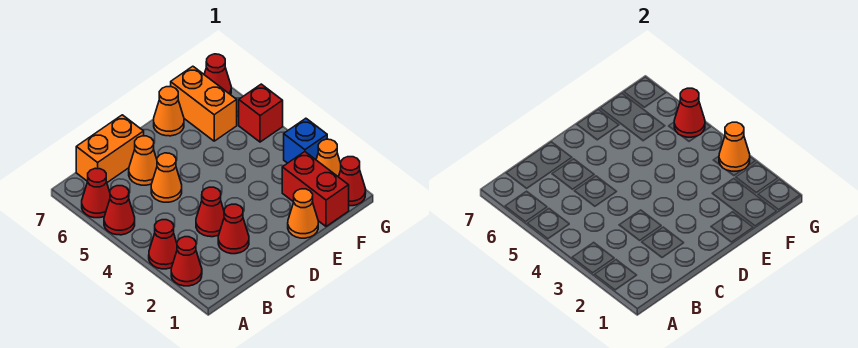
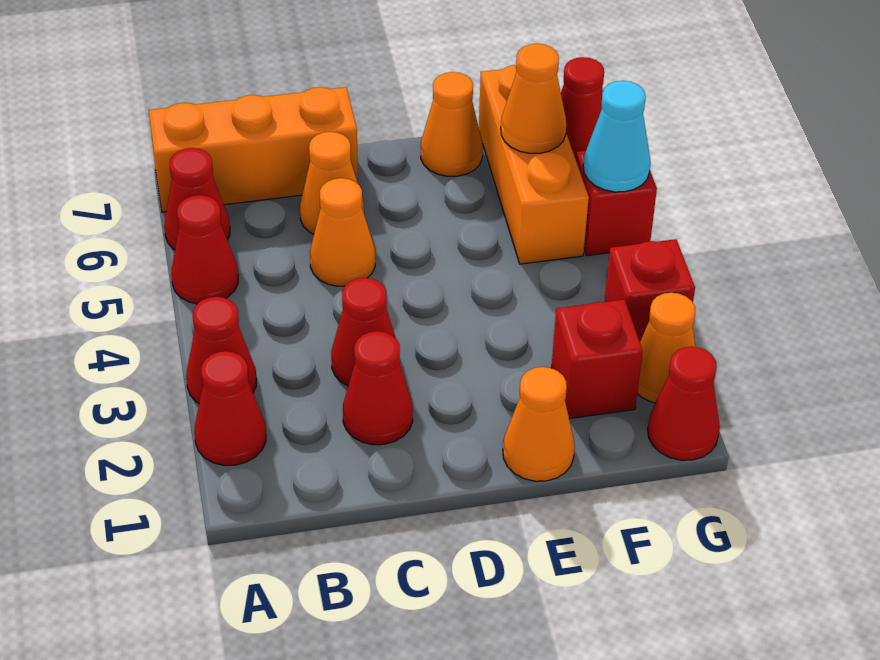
orange 1x2 brick [76,115,144,182] -> orange 1x3 brick [149,87,358,212]
red 1x2 brick [282,152,349,226] -> red 1x1 brick [552,300,643,419]
orange 1x2 brick [171,66,237,141] -> orange 1x3 brick [479,65,589,264]
blue 1x1 brick [284,118,327,163] -> red 1x1 brick [604,239,695,341]
orange 1x1 cone [719,122,750,171] -> orange 1x1 cone moved to [501,44,566,153]
red 1x1 cone [674,88,705,137] -> cyan 1x1 cone [583,81,651,192]

